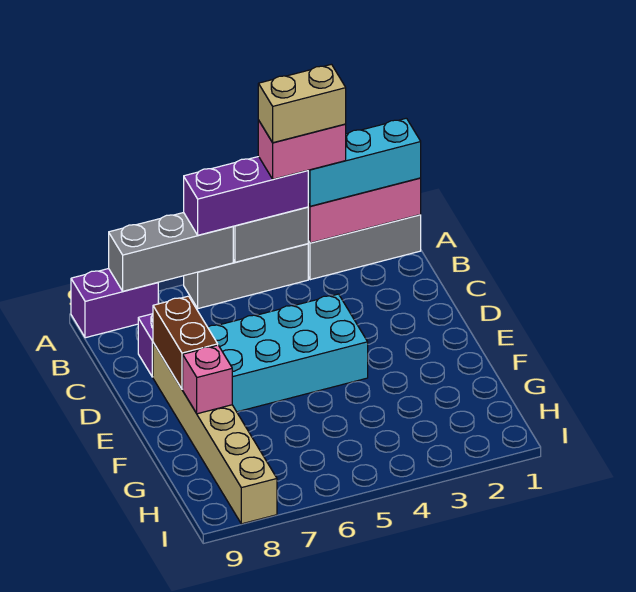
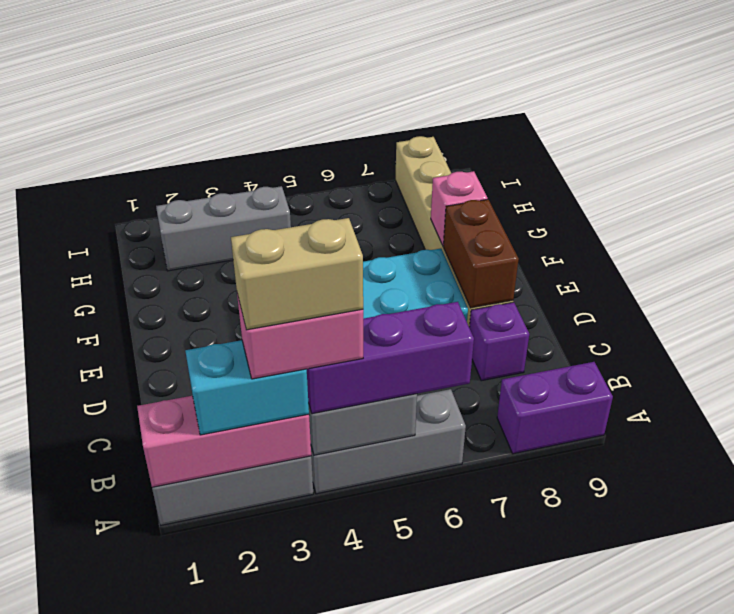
cyan 1x3 brick [308,118,421,206] -> cyan 1x2 brick [185,340,309,435]
grey 1x3 brick [109,213,233,291] -> grey 1x3 brick moved to [156,186,291,271]

